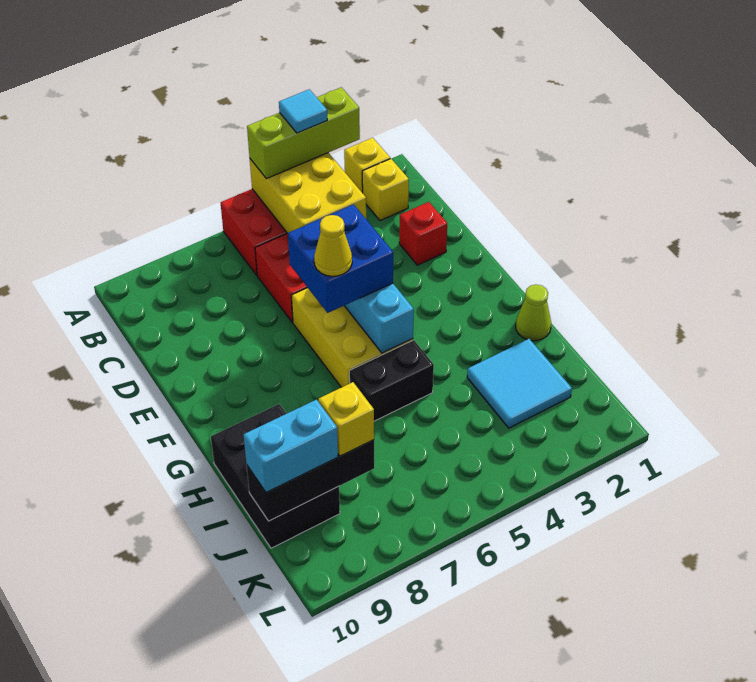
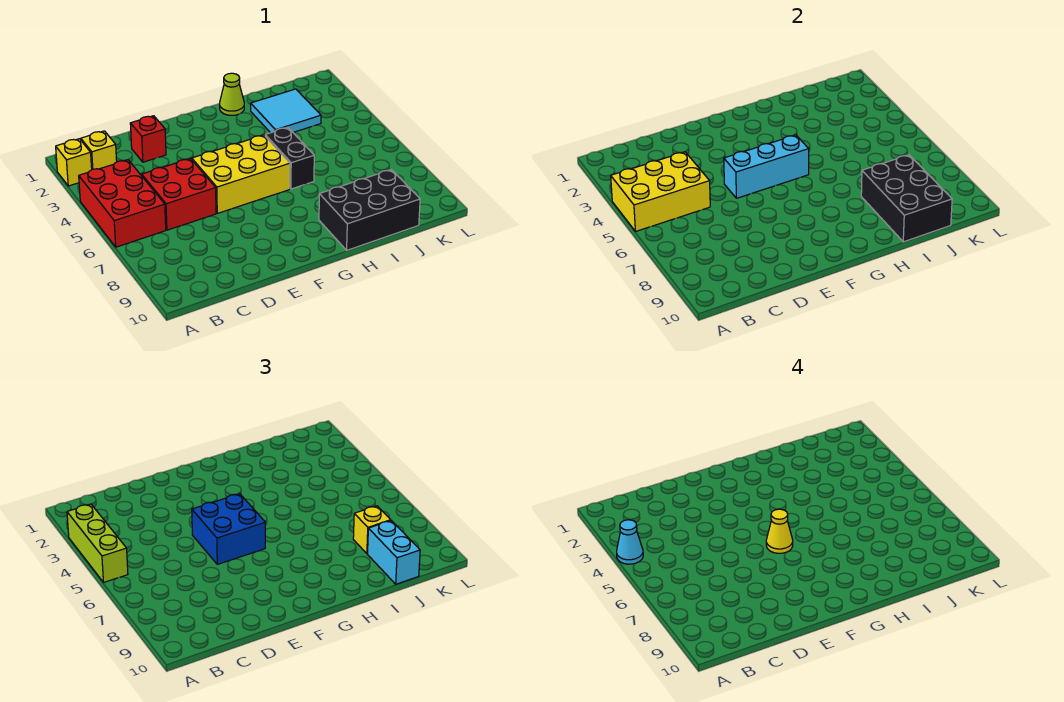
cyan 1x1 tile [279,89,327,133] -> cyan 1x1 cone [617,520,643,564]
black 1x3 brick [247,440,374,521] -> black 2x3 brick [861,155,952,242]

